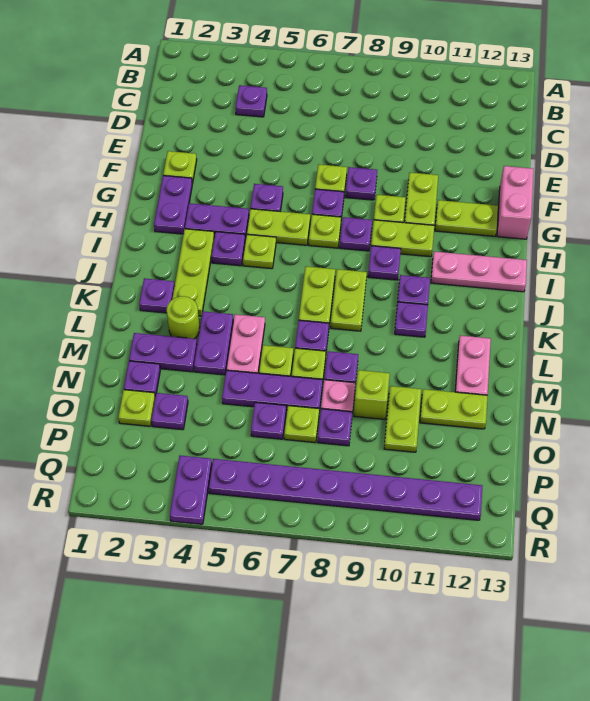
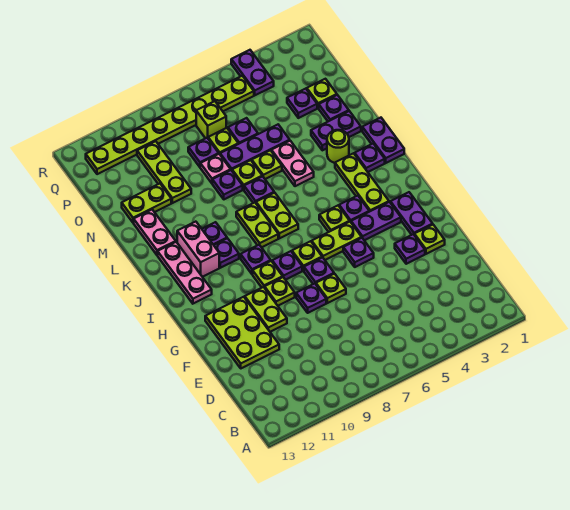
purple 1x1 plate [235,85,267,117] -> purple 1x1 plate moved to [395,234,425,264]
pink 1x2 brick [497,166,533,239] -> pink 1x2 brick moved to [177,222,219,277]
lime 1x2 plate [435,200,498,236] -> lime 2x3 plate [205,297,279,368]
lime 1x2 plate [371,220,434,257] -> lime 1x1 plate [253,261,283,288]
pink 1x3 plate [431,252,527,292] -> pink 1x3 plate turned to [158,242,212,304]
purple 1x2 plate [194,311,233,375] -> purple 1x2 plate moved to [362,118,404,163]
lime 1x1 brick [354,370,390,419] -> lime 1x1 brick moved to [196,101,226,138]
lime 1x2 plate [384,386,421,452] -> lime 1x3 plate [137,141,191,203]
purple 1x8 plate [209,459,482,520] -> lime 1x8 plate [86,76,254,174]

